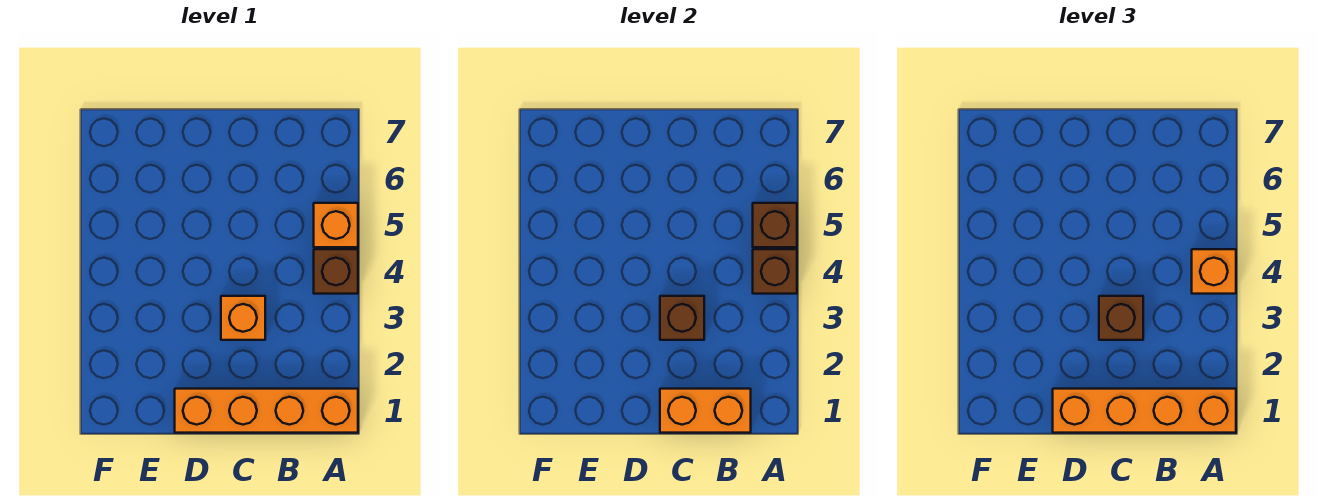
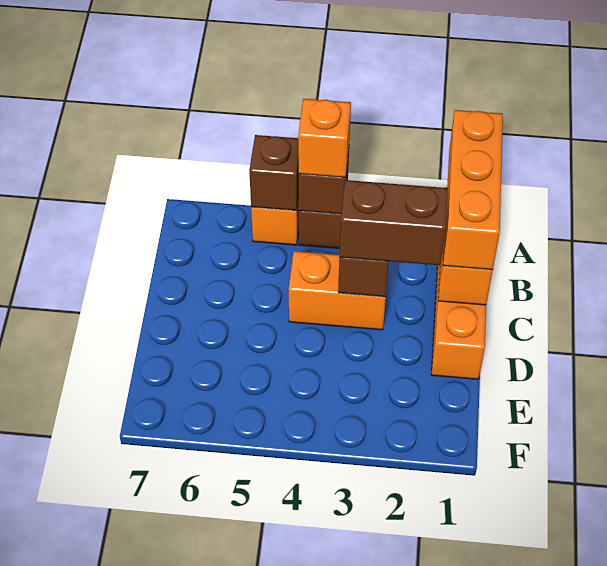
orange 1x4 brick [1053,389,1236,433] -> orange 1x3 brick [443,110,503,270]
orange 1x1 brick [221,296,265,340] -> orange 1x2 brick [289,251,386,330]
brown 1x1 brick [1099,296,1143,340] -> brown 1x2 brick [340,180,448,265]

